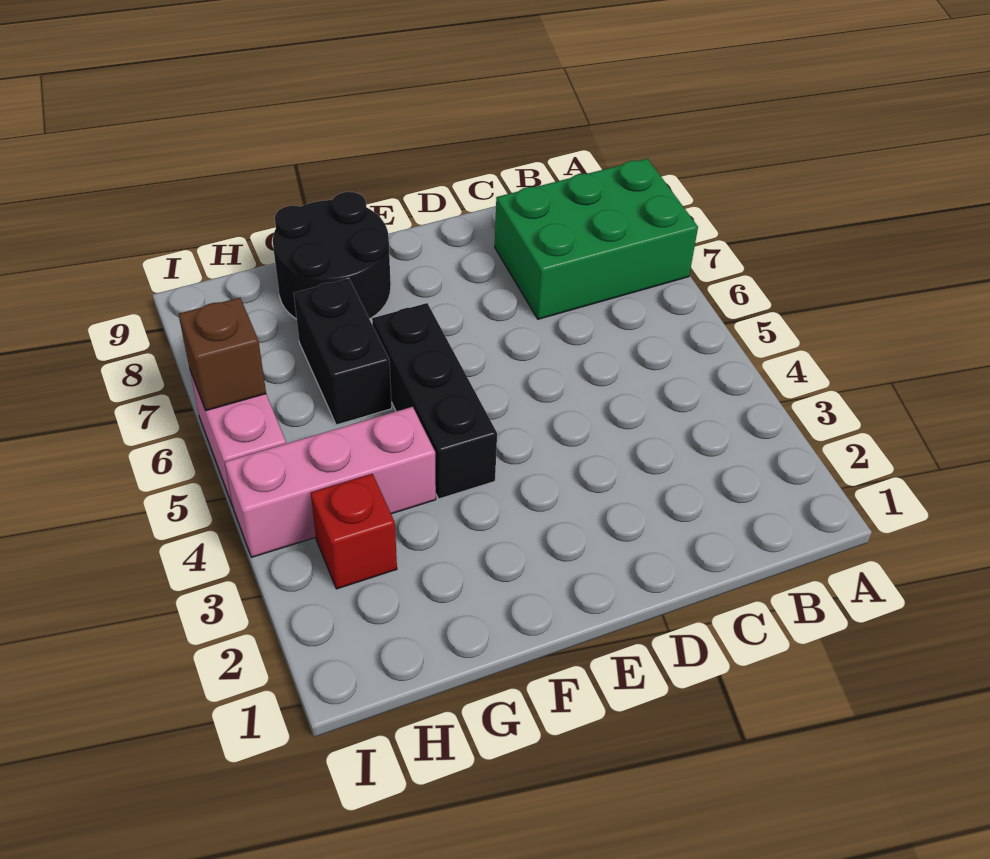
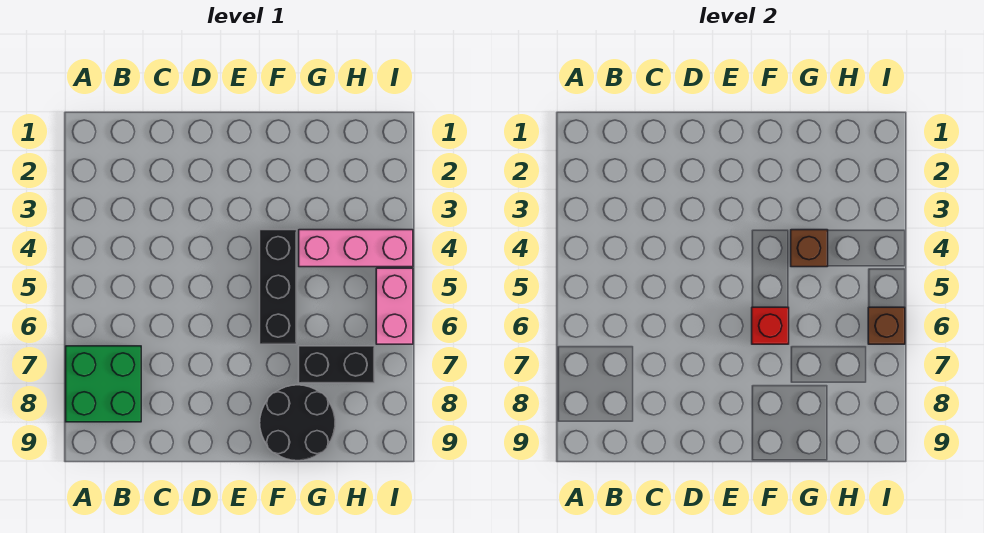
green 2x3 brick [495,158,698,319] -> green 2x2 brick [66,346,141,422]
none -> brown 1x1 brick [791,230,828,267]
black 1x2 brick [294,278,392,425] -> black 1x2 brick turned to [299,346,374,383]
red 1x1 brick [311,474,397,589] -> red 1x1 brick moved to [752,307,789,344]

